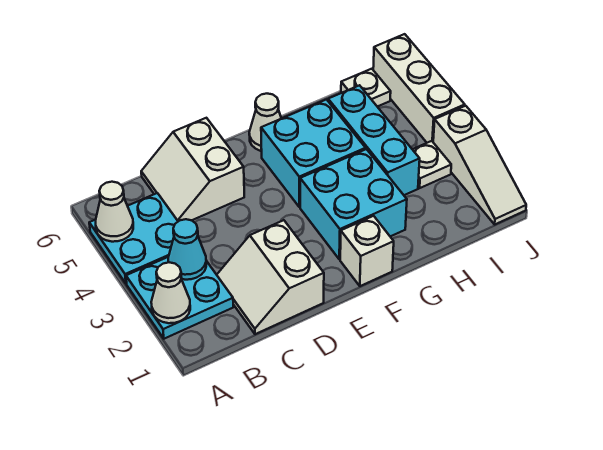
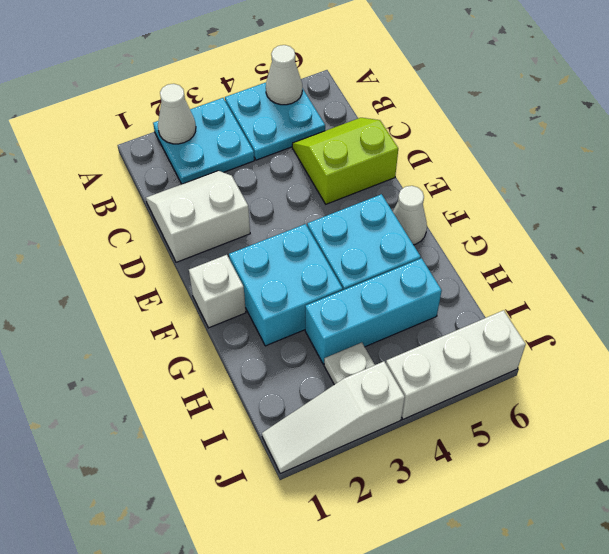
cyan 1x1 cone [168,219,206,280] -> none
white 2x2 slope [141,118,244,221] -> lime 2x2 slope [292,118,398,204]
white 1x1 plate [341,69,391,107] -> none

